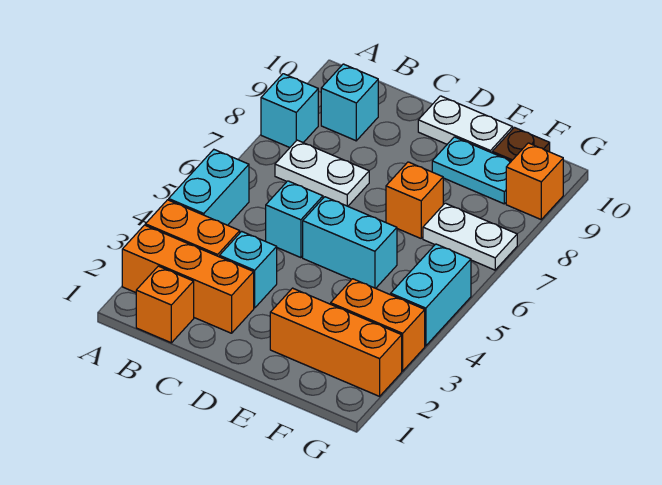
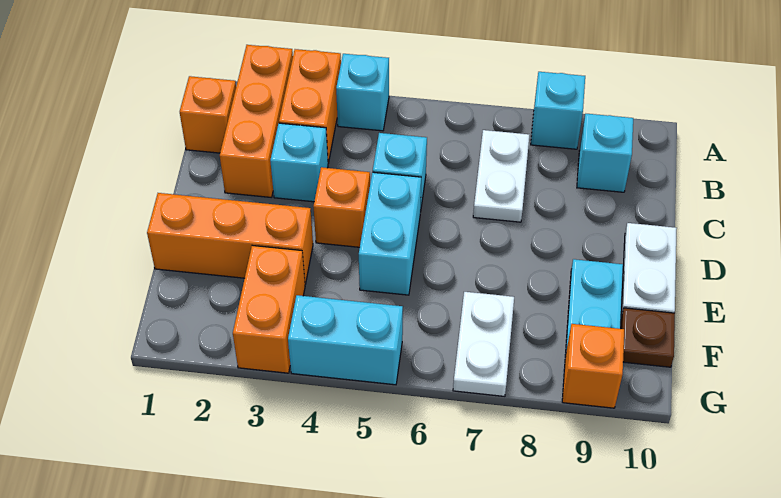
cyan 1x2 brick [169,150,249,225] -> cyan 1x1 brick [336,54,389,131]
orange 1x3 brick [270,288,402,396] -> orange 1x3 brick turned to [147,193,313,284]
orange 1x1 brick [386,162,443,238] -> orange 1x1 brick moved to [314,167,370,247]

